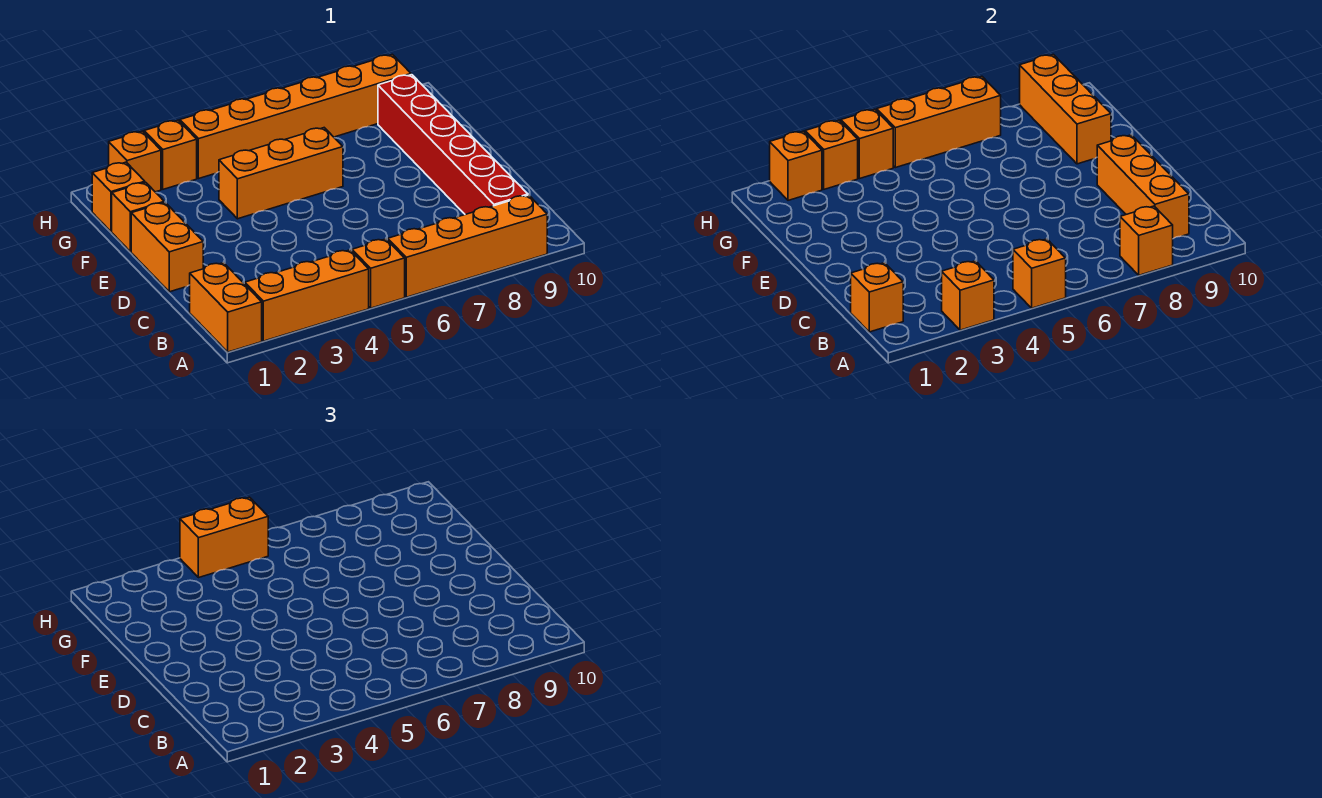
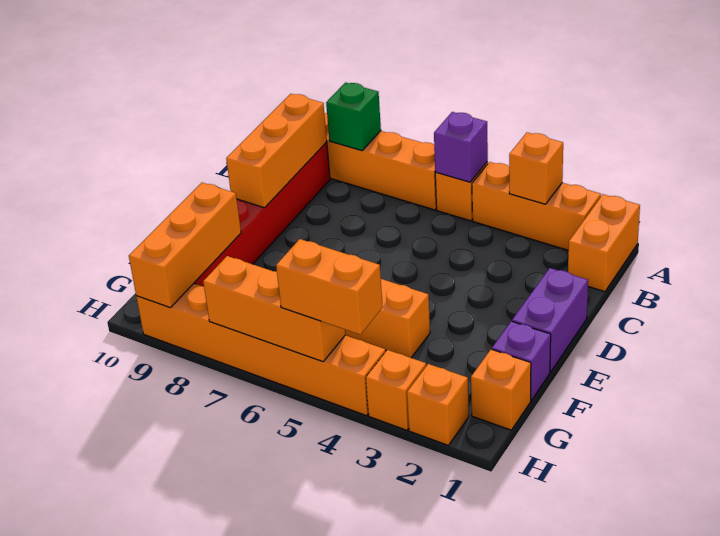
orange 1x1 brick [1013,239,1066,308] -> purple 1x1 brick [434,112,488,182]
orange 1x1 brick [1120,206,1173,275] -> green 1x1 brick [326,83,381,151]
orange 1x1 brick [851,263,903,332] -> none
orange 1x2 brick [131,202,203,292] -> purple 1x2 brick [512,268,588,372]
orange 1x1 brick [112,182,164,252] -> purple 1x1 brick [492,321,551,400]
orange 1x1 brick [770,131,822,200] -> none
orange 1x1 brick [805,120,858,189] -> none
orange 1x1 brick [841,109,893,179] -> none

